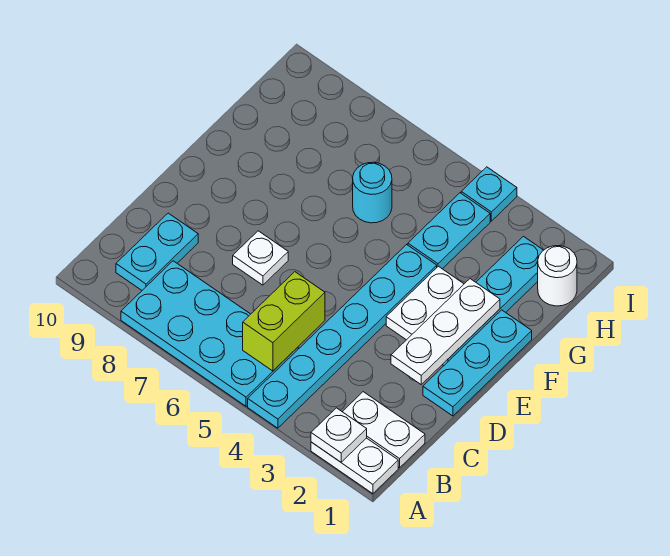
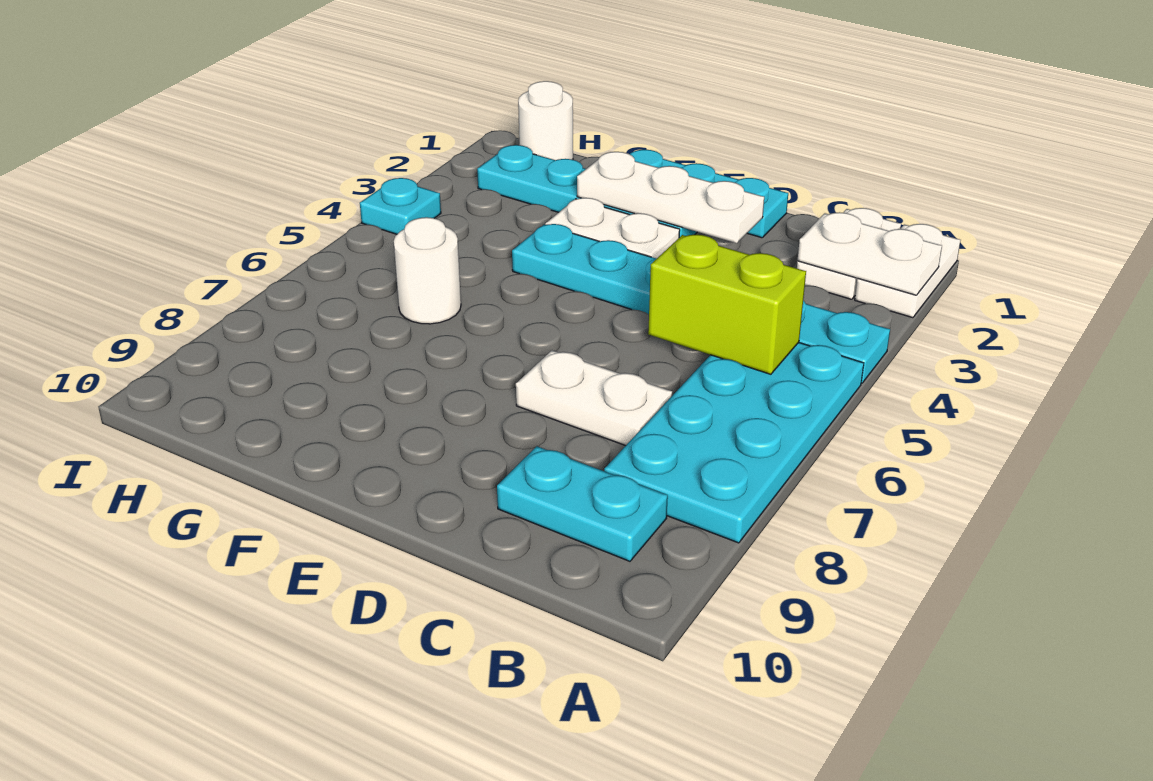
white 1x1 plate [311,408,367,462] -> white 1x2 plate [798,212,942,295]
white 1x1 plate [233,231,288,285] -> white 1x2 plate [516,351,672,446]
cyan 1x2 plate [408,193,490,269] -> none
cyan 1x1 round brick [353,162,392,223] -> white 1x1 round brick [394,217,461,324]

